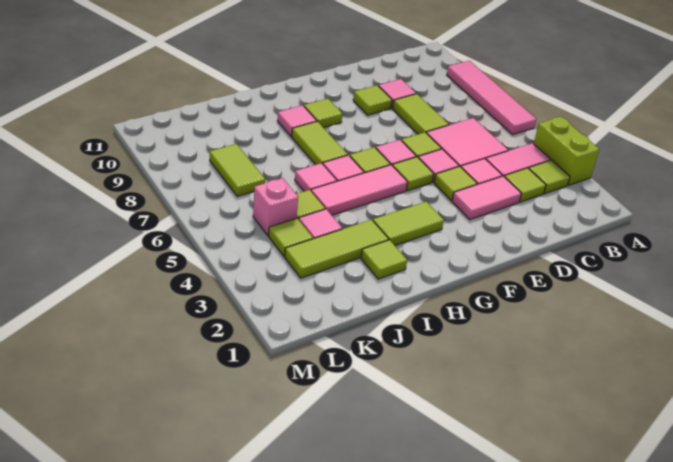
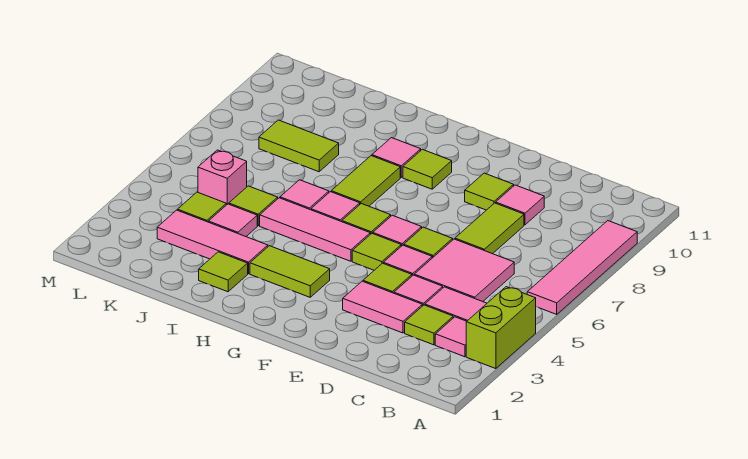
lime 1x1 tile [529,160,570,194] -> pink 1x1 tile [435,317,467,357]
lime 1x3 tile [285,220,389,278] -> pink 1x3 tile [157,210,268,274]
lime 1x2 tile [210,144,265,196] -> lime 1x2 tile turned to [259,120,339,172]

